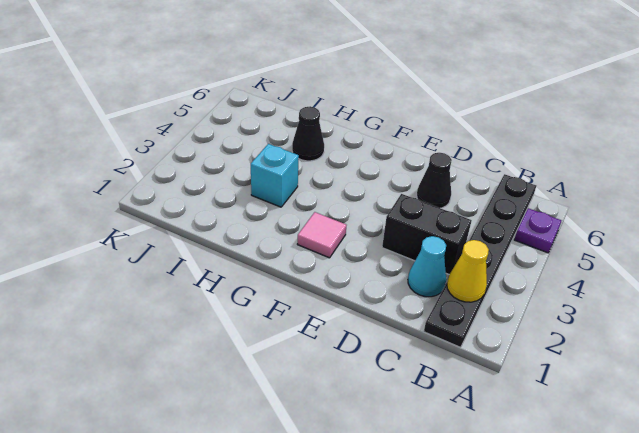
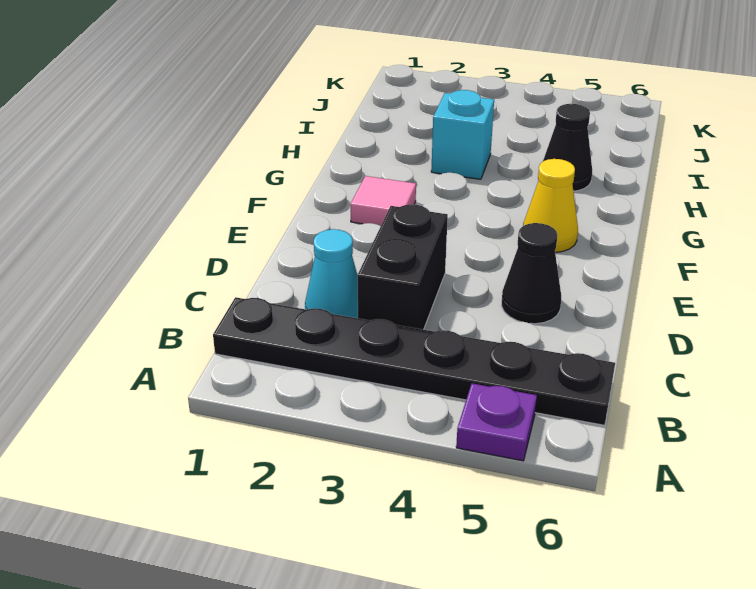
yellow 1x1 cone [447,240,489,302] -> yellow 1x1 cone moved to [523,159,578,252]

